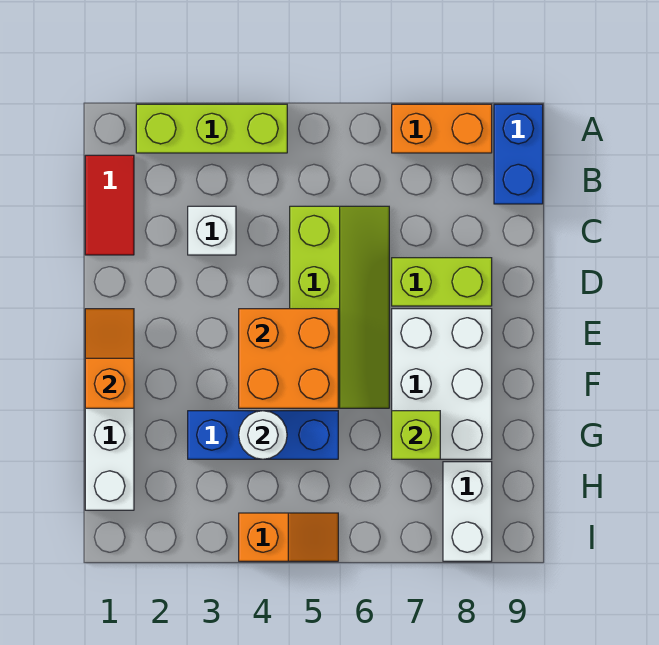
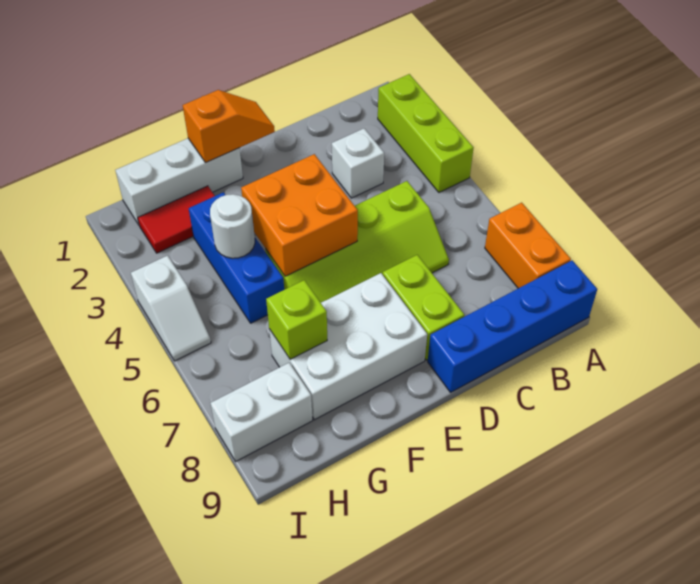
blue 1x2 brick [494,104,543,204] -> blue 1x4 brick [428,260,597,392]
red 1x2 tile [85,155,134,255] -> red 1x2 tile moved to [138,186,215,253]
orange 1x2 slope [239,513,338,561] -> white 1x2 slope [131,256,211,361]

